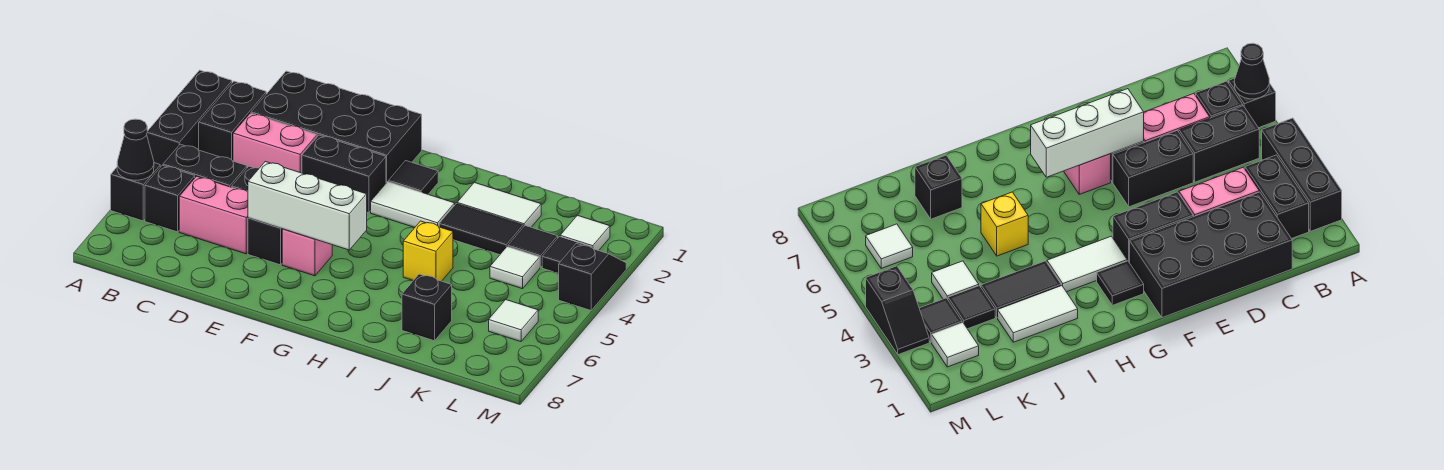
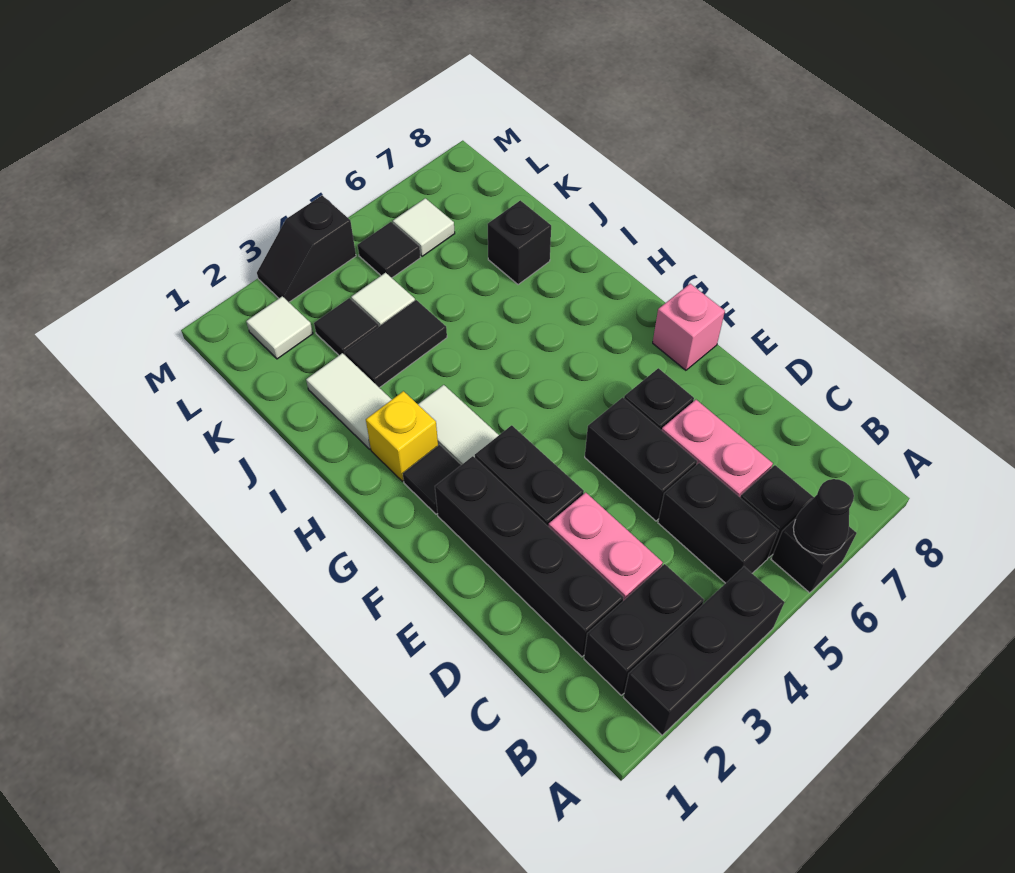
black 2x4 brick [251,71,422,183] -> black 1x4 brick [435,456,624,657]
white 1x3 brick [248,162,367,250] -> none
pink 1x1 brick [282,229,332,276] -> pink 1x1 brick moved to [653,284,725,370]
black 1x2 tile [439,204,523,255] -> black 1x2 tile turned to [345,300,447,388]
yellow 1x1 brick [403,221,453,281] -> yellow 1x1 brick moved to [366,391,438,481]
black 1x1 tile [542,237,592,273] -> black 1x1 tile moved to [358,222,421,278]

